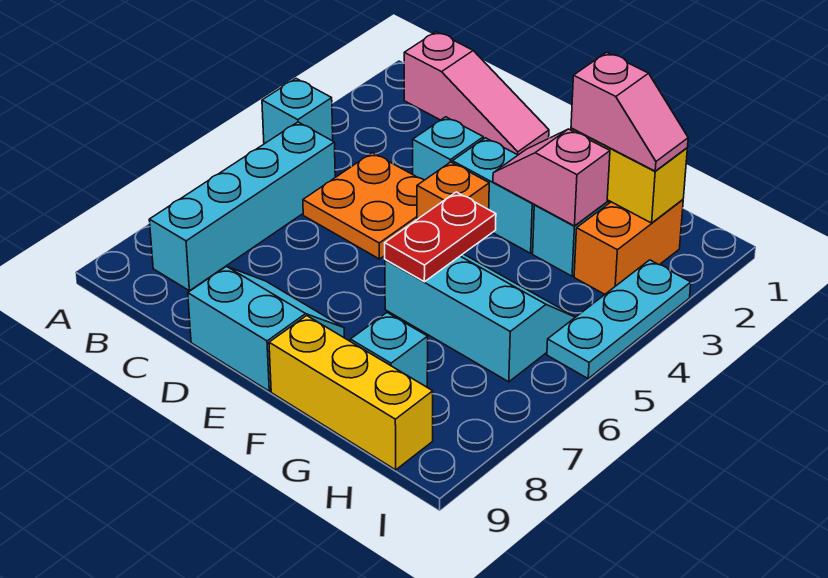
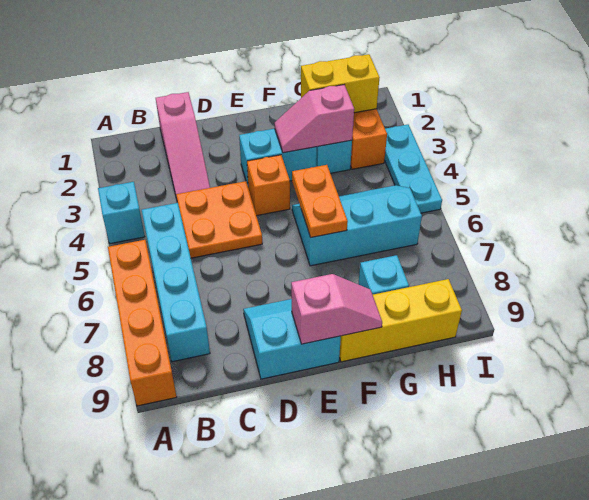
none -> orange 1x4 brick [108,240,177,406]
pink 1x3 slope [404,32,549,155] -> pink 1x3 slope turned to [156,92,210,199]
cyan 1x1 brick [413,117,483,180] -> none
red 1x2 plate [385,192,496,282] -> orange 1x2 plate [292,165,348,237]
pink 1x2 slope [571,53,688,171] -> pink 1x2 slope moved to [291,274,382,344]

